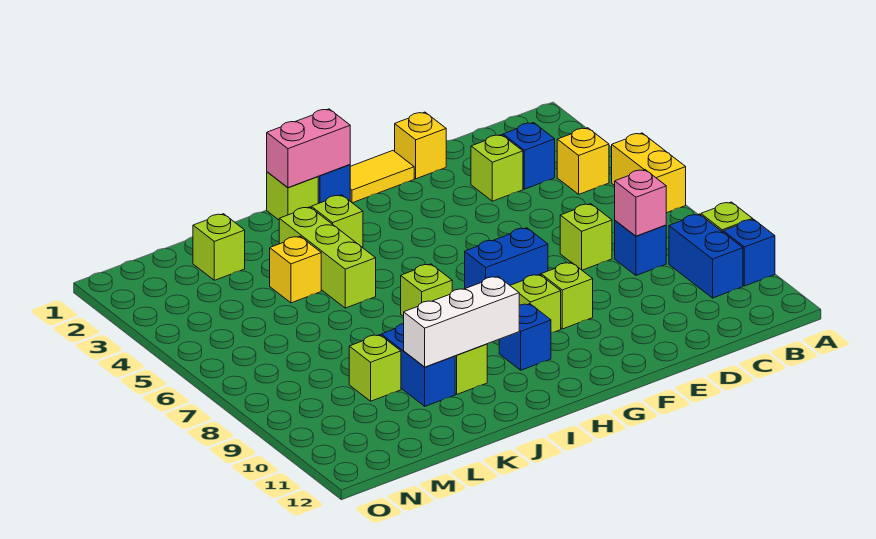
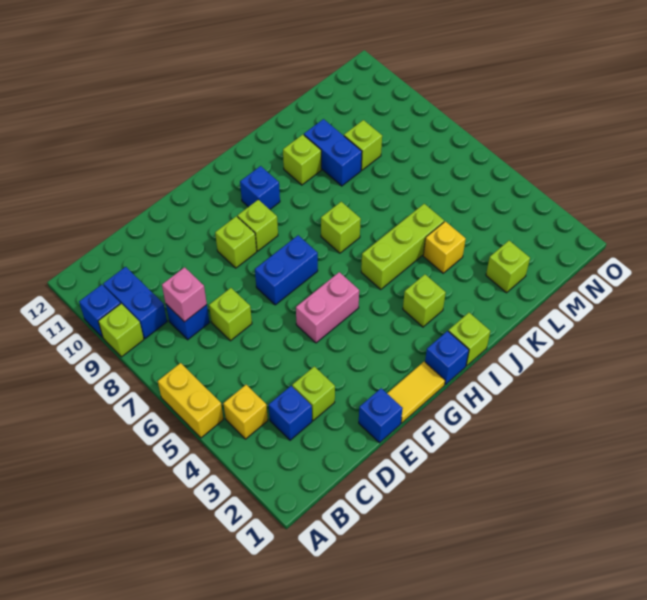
yellow 1x1 brick [395,112,446,179] -> blue 1x1 brick [359,388,403,443]
pink 1x2 brick [267,109,350,188] -> pink 1x2 brick moved to [296,272,359,343]
white 1x3 brick [404,276,519,367] -> none
lime 1x3 brick [279,207,376,308] -> lime 1x3 brick turned to [361,204,444,289]

